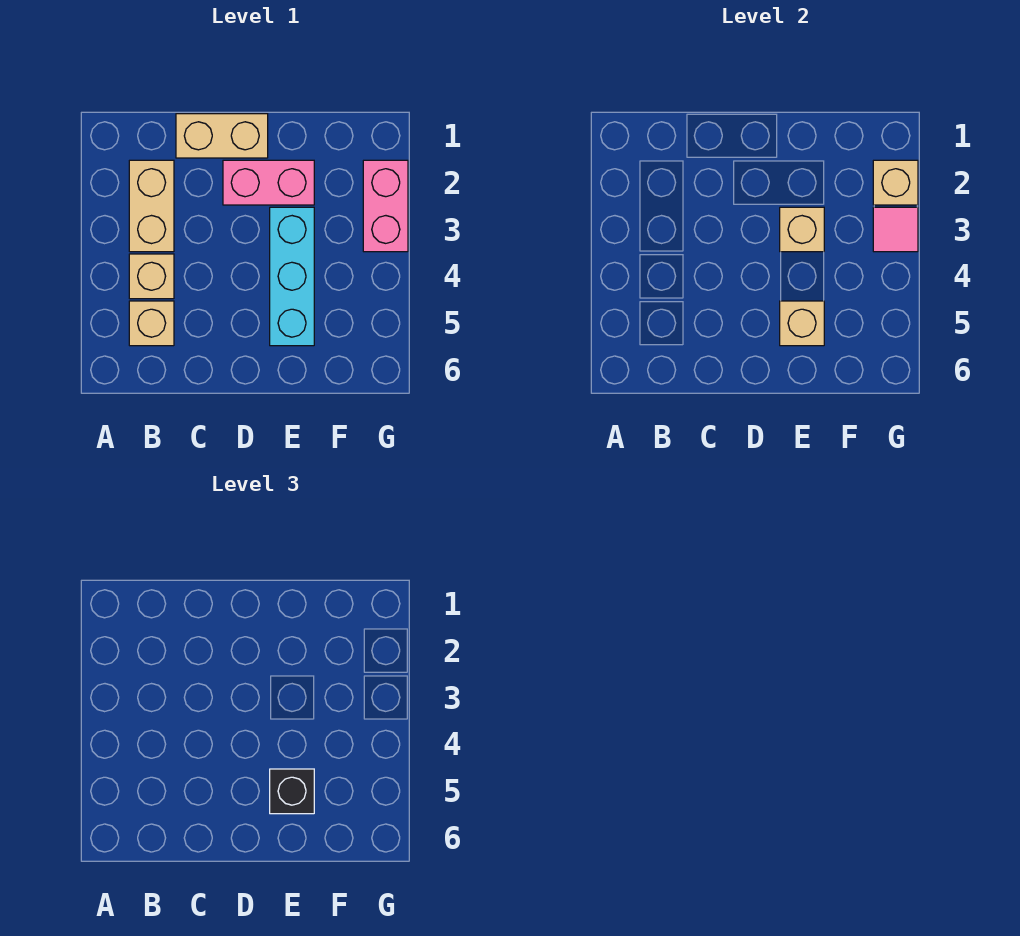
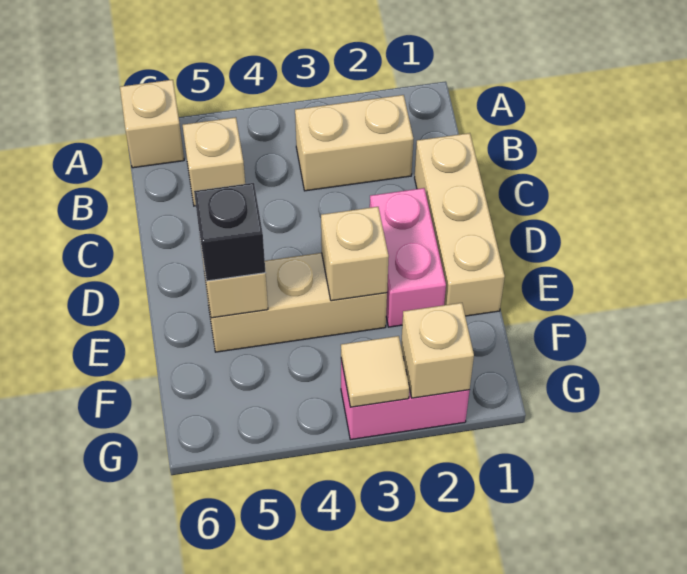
tan 1x1 brick [129,254,174,299] -> tan 1x1 brick moved to [120,80,184,168]
tan 1x2 brick [176,114,268,158] -> tan 1x3 brick [415,133,505,316]
cyan 1x3 brick [270,207,314,346] -> tan 1x3 brick [205,253,387,352]
pink 1x1 tile [873,207,918,252] -> tan 1x1 tile [341,336,409,407]

